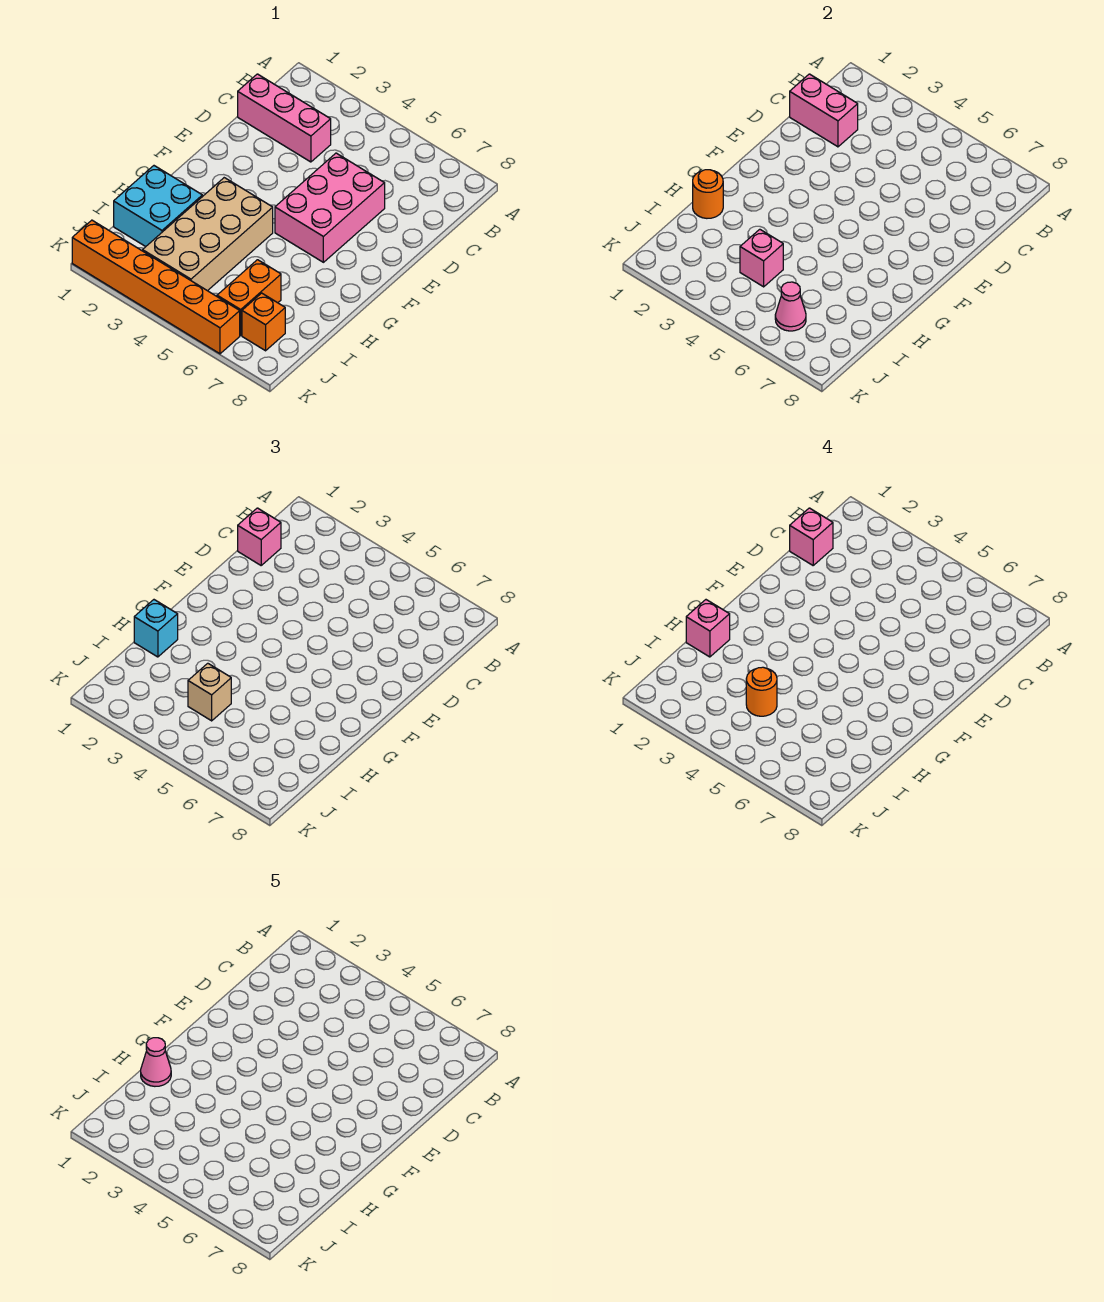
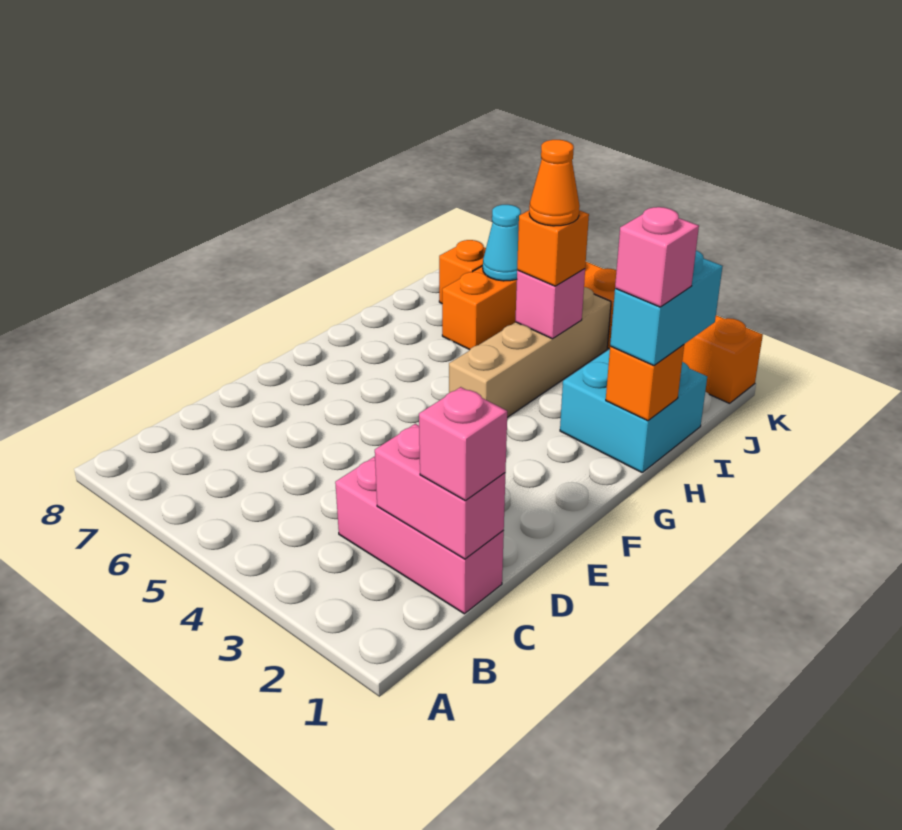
pink 1x1 brick [790,508,833,565] -> none
pink 2x3 brick [275,153,385,262] -> none
tan 2x4 brick [143,178,273,291] -> tan 1x4 brick [449,287,611,417]
orange 1x1 round brick [693,170,723,218] -> orange 1x1 brick [606,345,684,421]
cyan 1x1 brick [134,600,178,657] -> cyan 1x2 brick [610,250,723,366]
pink 1x1 cone [141,1038,171,1086] -> none
tan 1x1 brick [188,663,231,721] -> orange 1x1 brick [517,210,589,286]
orange 1x1 round brick [746,667,777,716] -> orange 1x1 cone [529,140,580,226]
pink 1x1 cone [775,282,806,331] -> cyan 1x1 cone [483,205,521,281]

